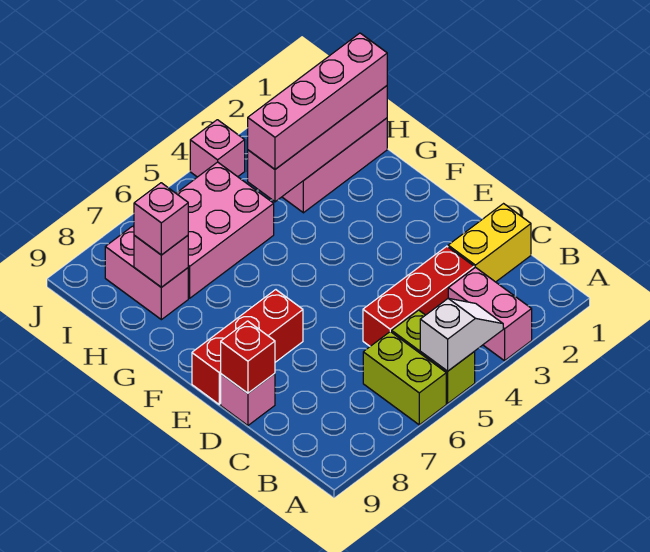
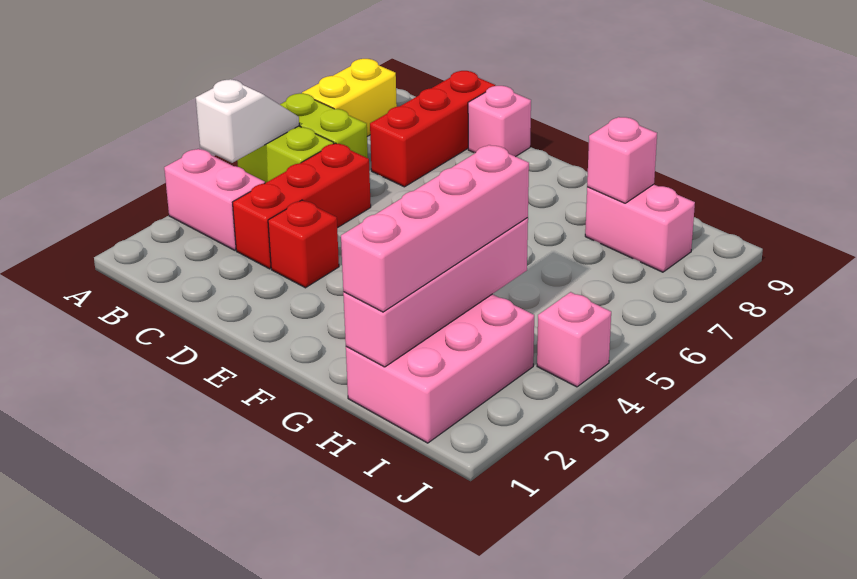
white 1x2 slope [420,298,503,371] -> white 1x2 slope turned to [196,79,299,163]
yellow 1x2 brick [448,204,531,282] -> yellow 1x2 brick moved to [302,59,397,136]
red 1x1 brick [221,321,275,393] -> red 1x1 brick moved to [268,200,339,288]
red 1x3 brick [192,290,303,404] -> red 1x3 brick moved to [370,71,495,187]
pink 2x3 brick [176,162,274,298] -> none
pink 1x1 brick [134,183,188,255] -> none

